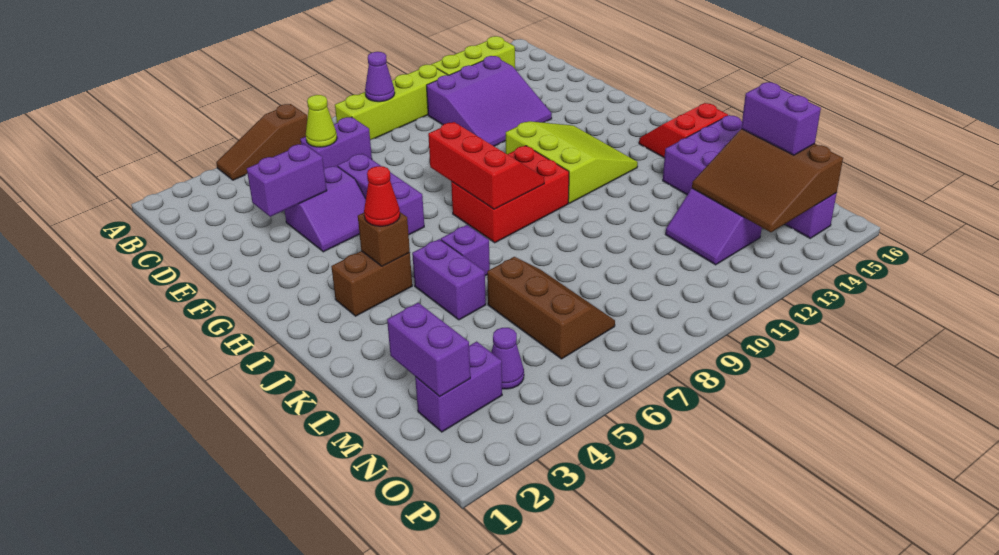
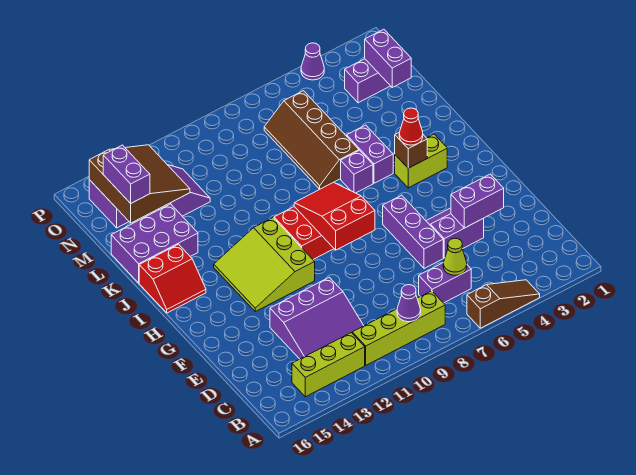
purple 3x3 slope [427,56,552,146] -> purple 3x3 slope turned to [270,277,364,359]
red 2x3 slope [428,122,544,209] -> red 2x3 slope turned to [294,182,375,250]
brown 1x2 brick [331,251,412,316] -> lime 1x2 brick [395,134,447,188]
brown 2x3 slope [487,257,615,359] -> brown 2x4 slope [264,91,359,189]
purple 1x1 cone [491,328,524,389] -> purple 1x1 cone moved to [301,43,324,80]

